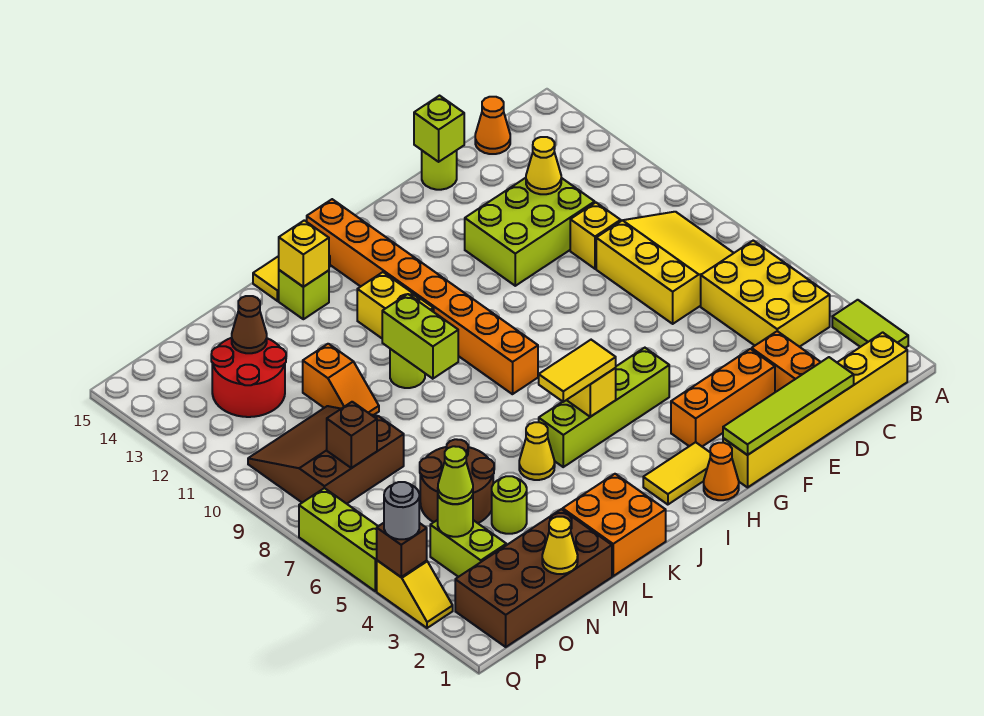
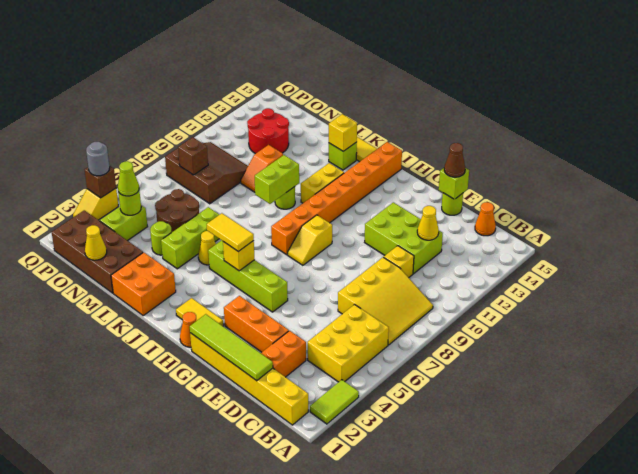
none -> yellow 1x2 slope [288,215,332,265]
brown 1x1 cone [232,296,267,353] -> brown 1x1 cone moved to [444,143,465,177]
lime 1x3 brick [299,488,378,591] -> lime 1x3 brick moved to [161,207,219,269]

